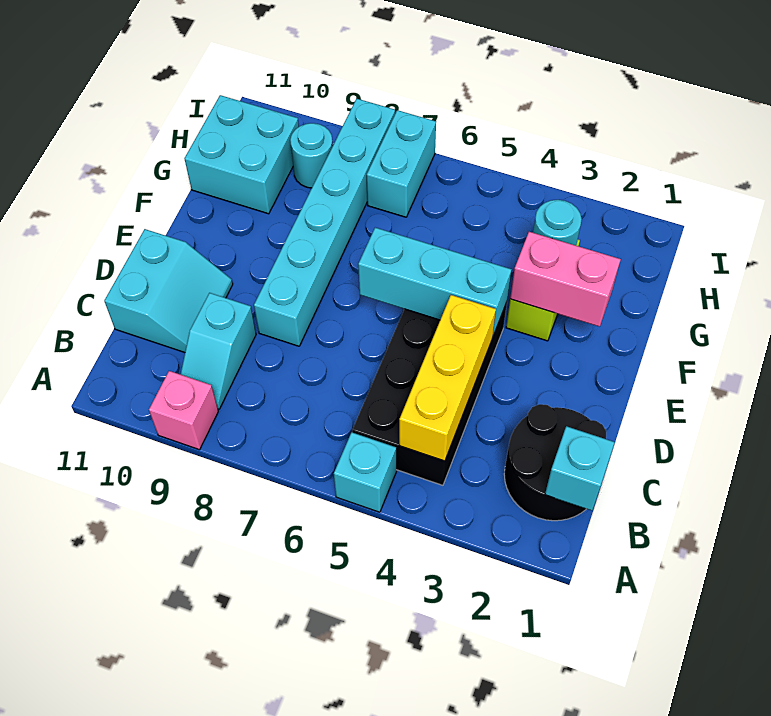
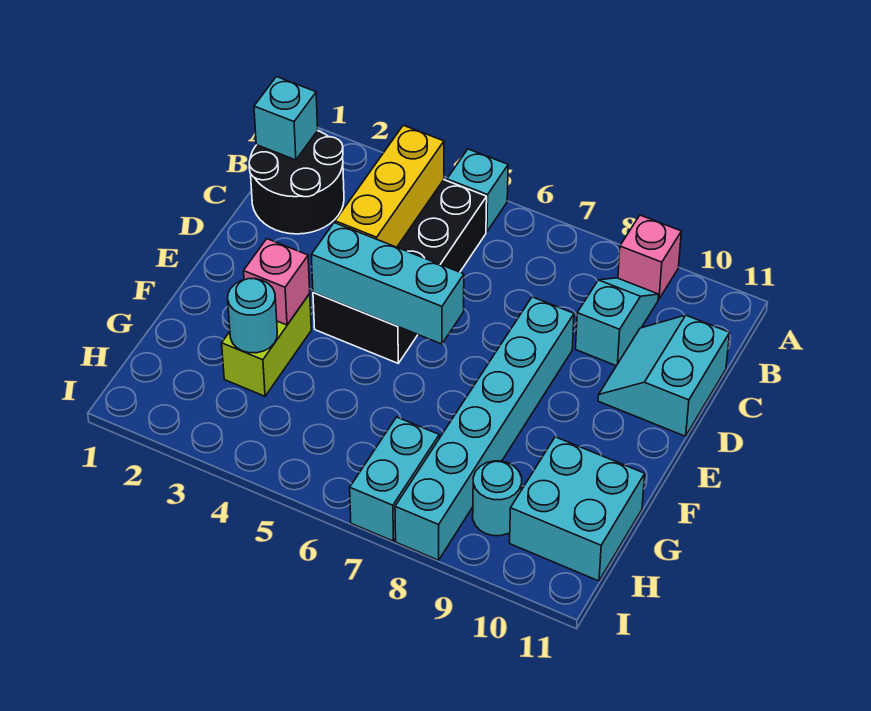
pink 1x2 brick [510,232,621,327] -> pink 1x1 brick [244,239,310,325]

